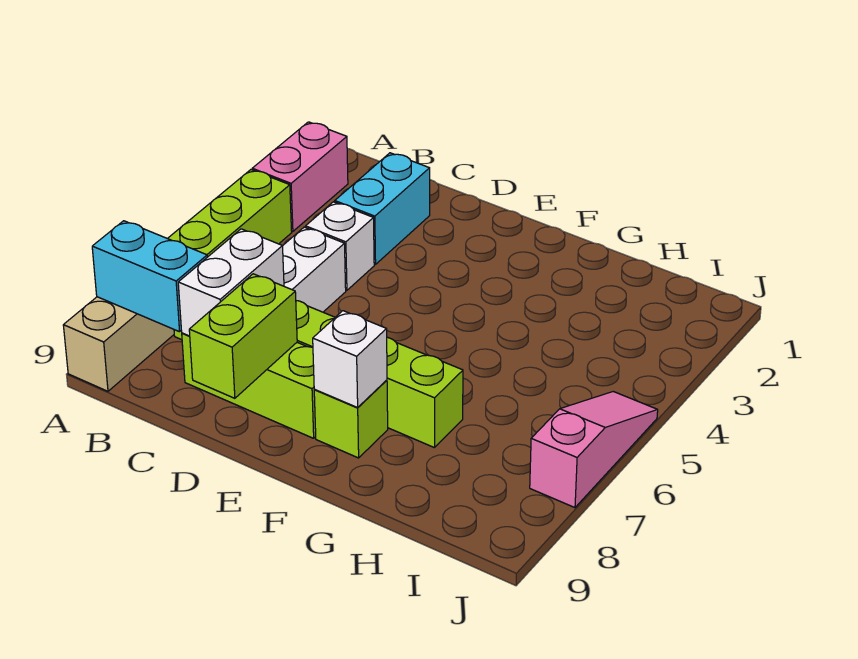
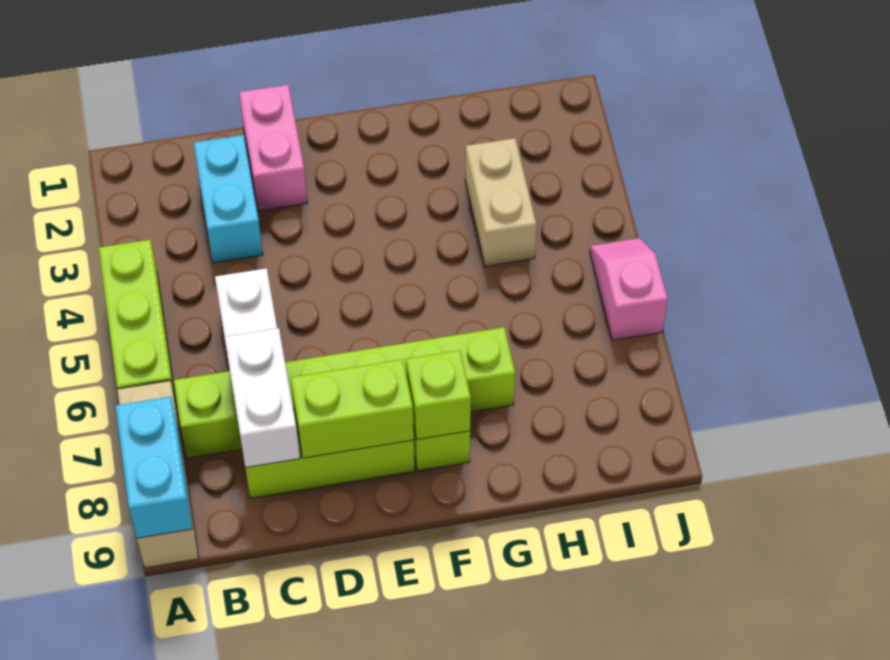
pink 1x2 brick [252,122,348,231] -> pink 1x2 brick moved to [239,85,307,211]
cyan 1x2 brick [92,221,207,332] -> cyan 1x2 brick turned to [116,397,192,538]
white 1x1 brick [306,202,374,290] -> none
lime 1x2 brick [189,274,297,398] -> lime 1x2 brick turned to [291,359,414,458]
white 1x1 brick [313,311,387,408] -> lime 1x1 brick [406,350,471,440]
none -> tan 1x2 brick [465,138,537,266]
pink 1x3 slope [530,392,658,508] -> pink 1x2 slope [590,238,668,340]

